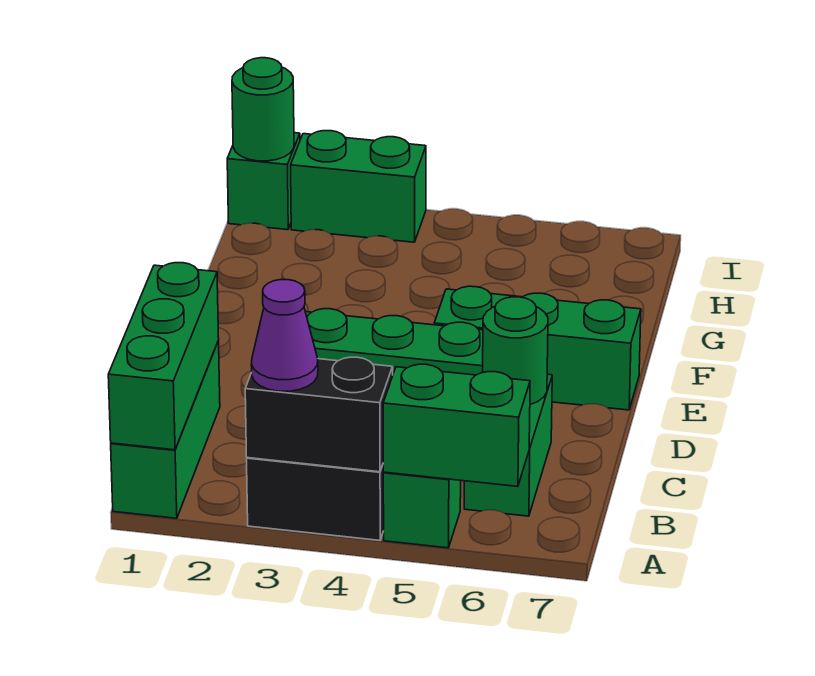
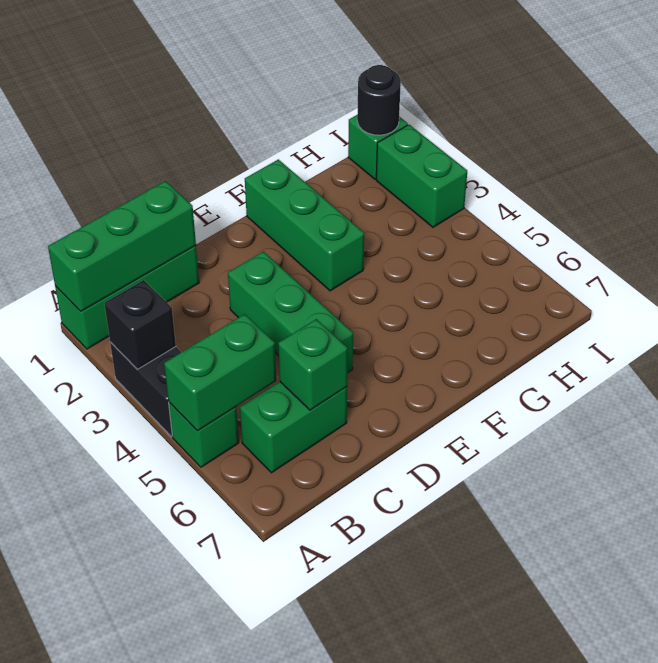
black 1x2 brick [245,357,393,472] -> black 1x1 brick [104,280,176,369]
purple 1x1 cone [251,280,318,392] -> none
green 1x2 brick [383,364,530,487] -> green 1x2 brick turned to [164,314,276,431]
green 1x1 round brick [483,297,548,404] -> green 1x1 brick [278,319,348,410]
green 1x3 brick [434,286,641,410] -> green 1x3 brick moved to [245,159,364,291]
green 1x1 round brick [232,58,294,161] -> black 1x1 round brick [357,65,401,135]

